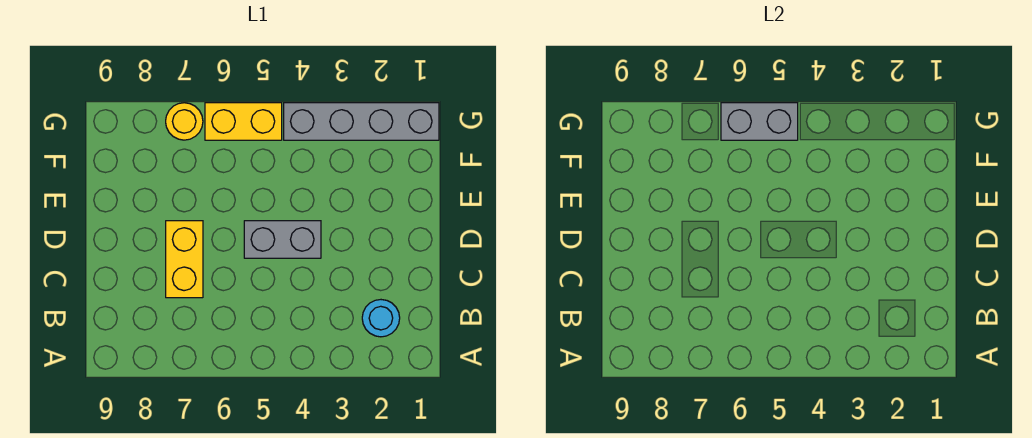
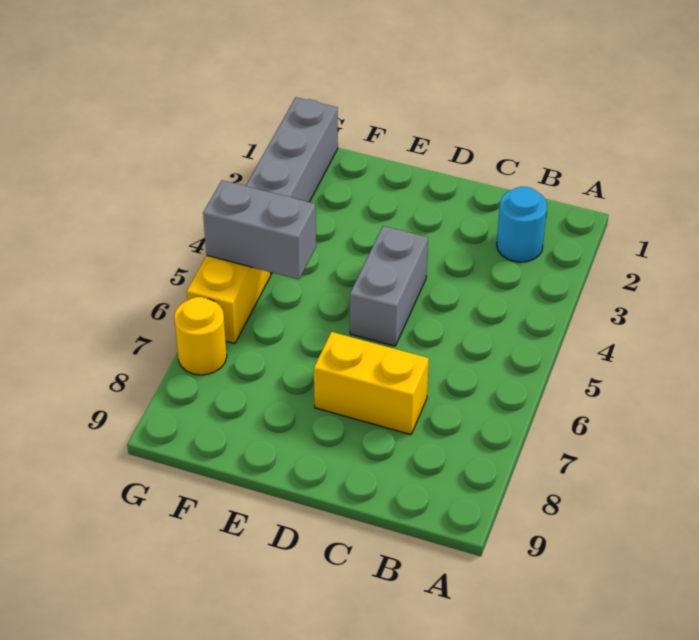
grey 1x2 brick [721,103,798,140] -> grey 1x2 brick turned to [203,180,316,280]

